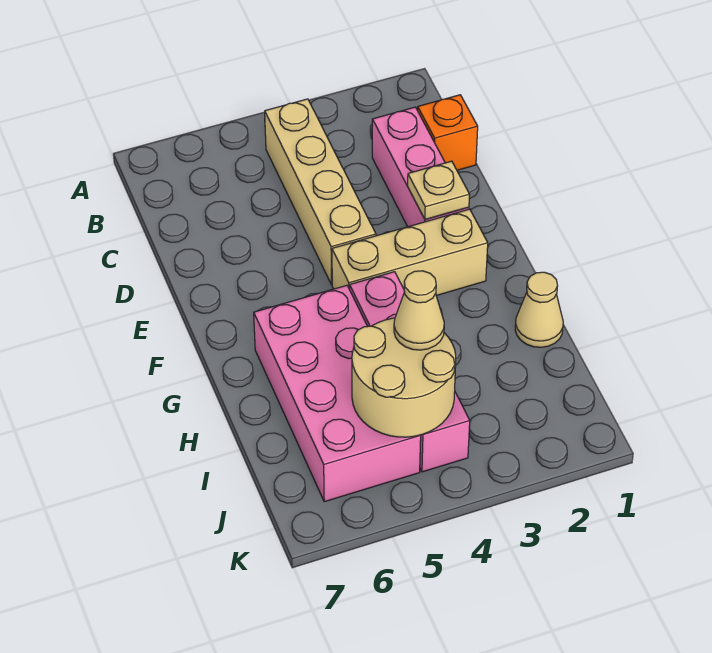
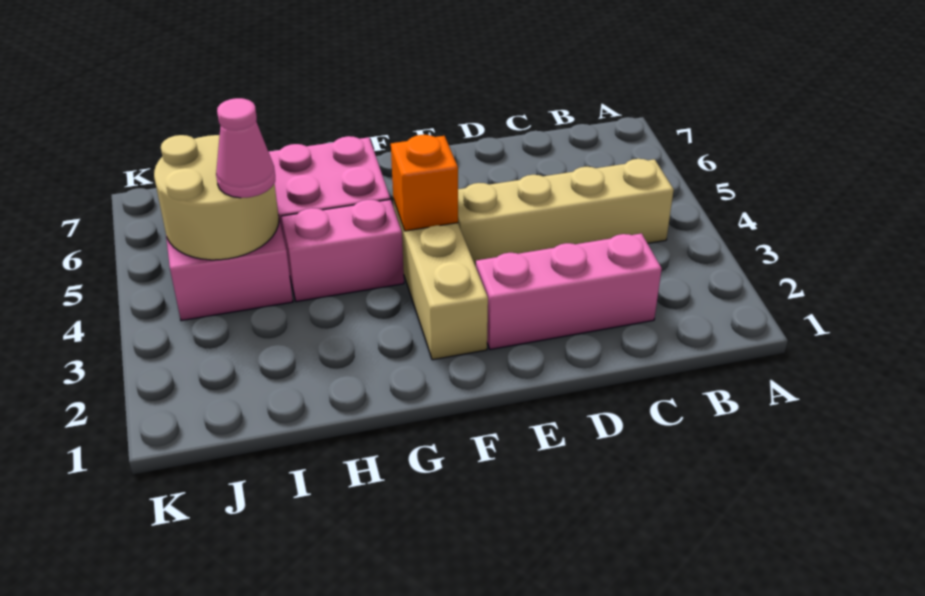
orange 1x1 brick [418,95,478,170] -> orange 1x1 brick moved to [391,135,458,231]
tan 1x1 plate [408,161,470,220] -> none
tan 1x1 cone [515,272,563,347] -> none
tan 1x1 cone [394,271,444,350] -> pink 1x1 cone [216,98,275,198]

